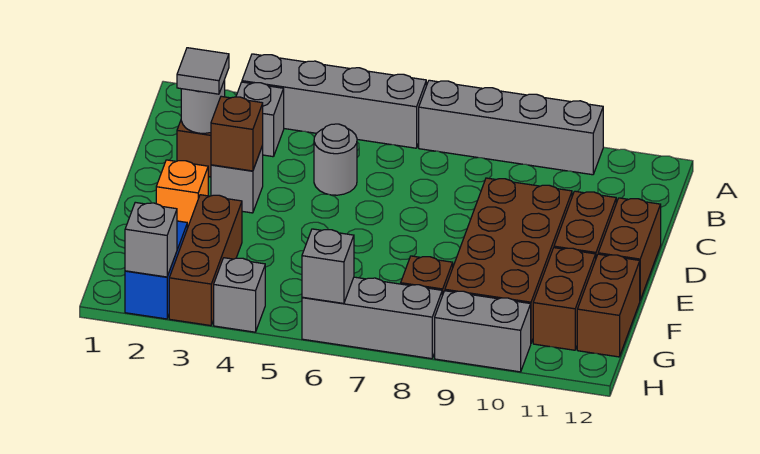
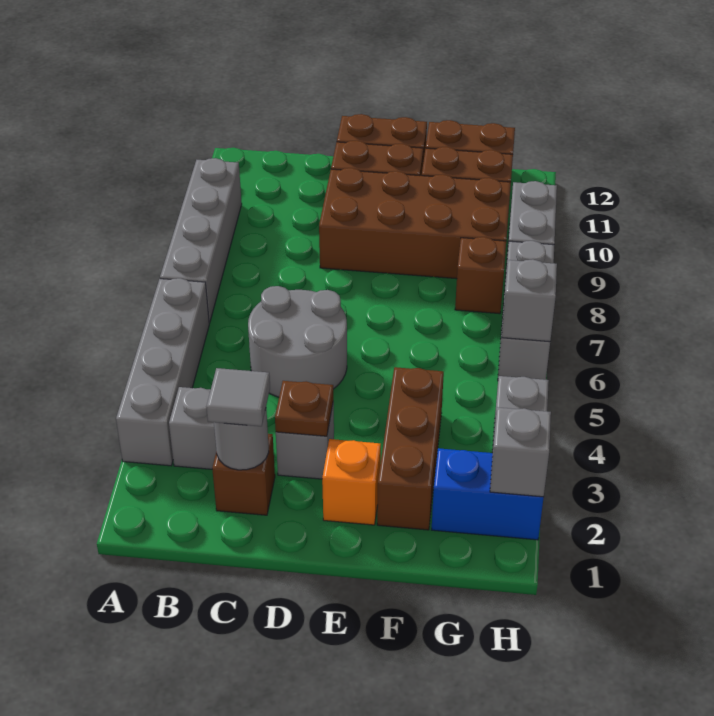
grey 1x1 round brick [314,124,357,195] -> grey 2x2 round brick [248,286,347,397]
brown 1x1 brick [211,96,263,171] -> brown 1x1 plate [275,381,333,436]
brown 1x3 brick [169,195,242,326] -> brown 1x3 brick turned to [377,367,444,530]

